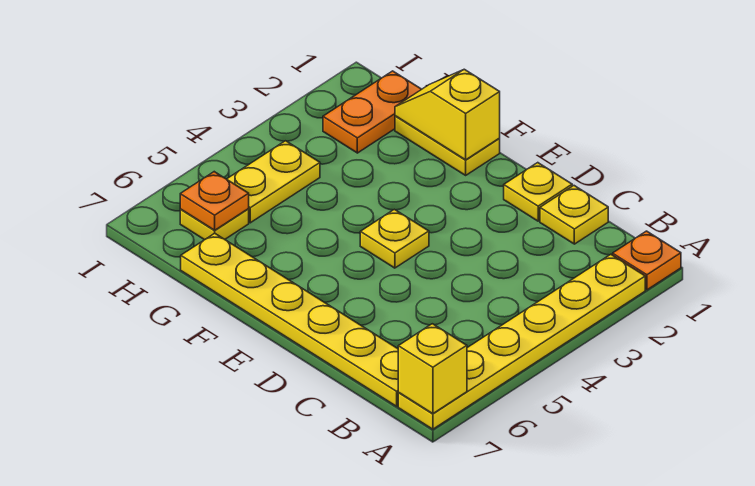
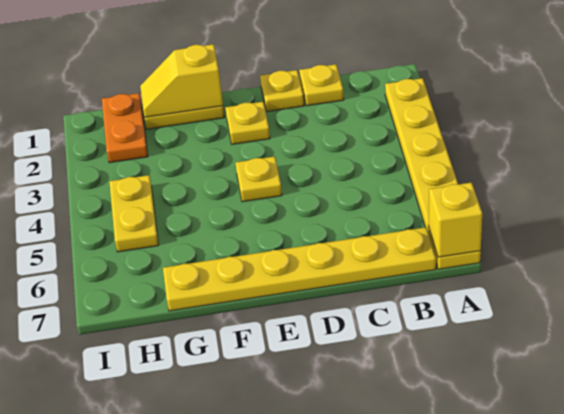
orange 1x1 plate [613,231,681,290] -> none
yellow 1x1 plate [180,209,249,240] -> yellow 1x1 plate moved to [225,102,270,144]
orange 1x1 plate [180,172,249,230] -> none

